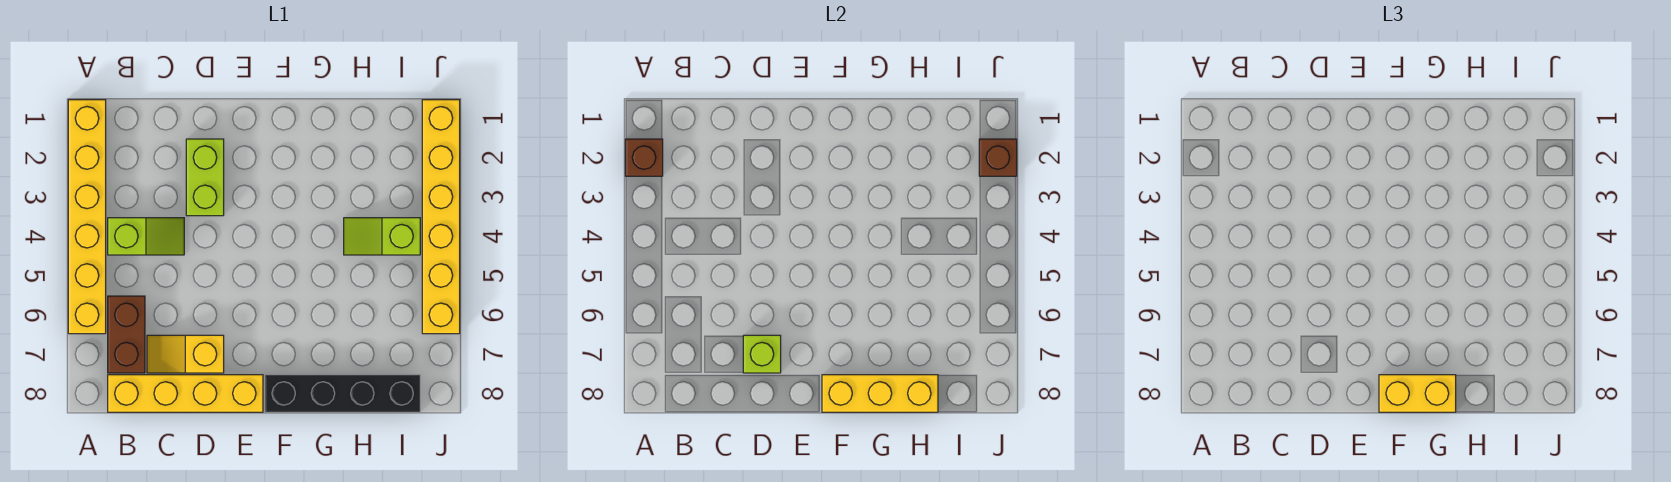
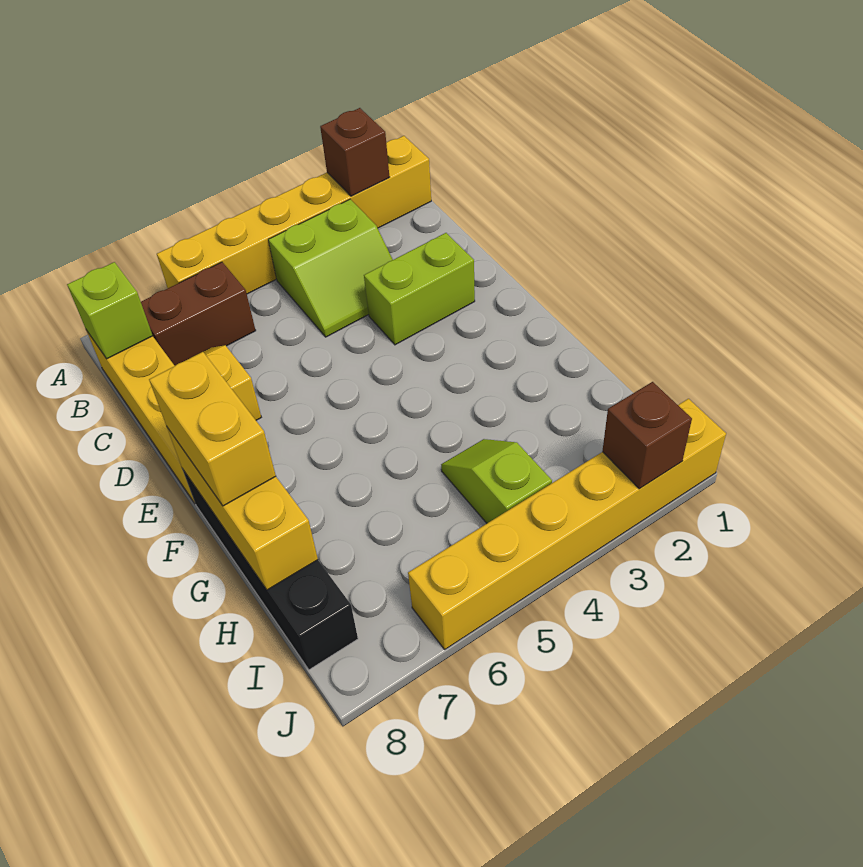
lime 1x2 slope [108,218,184,255] -> lime 2x2 slope [268,199,393,337]
lime 1x1 brick [743,335,781,373] -> lime 1x1 brick moved to [67,262,153,359]

